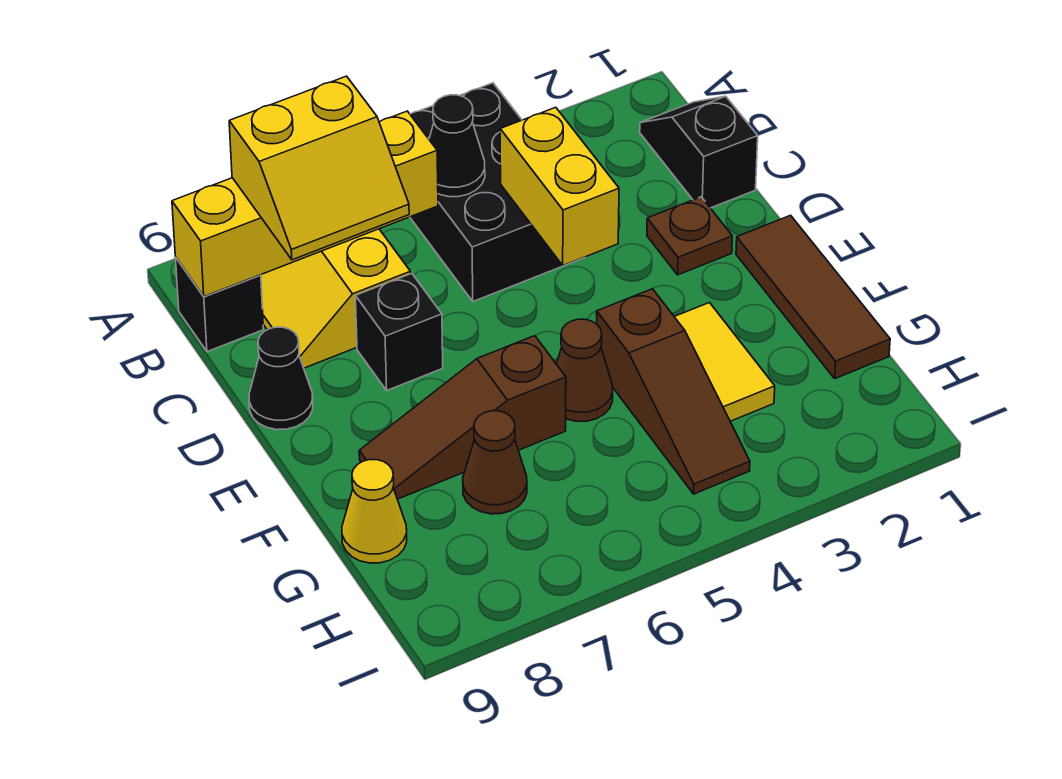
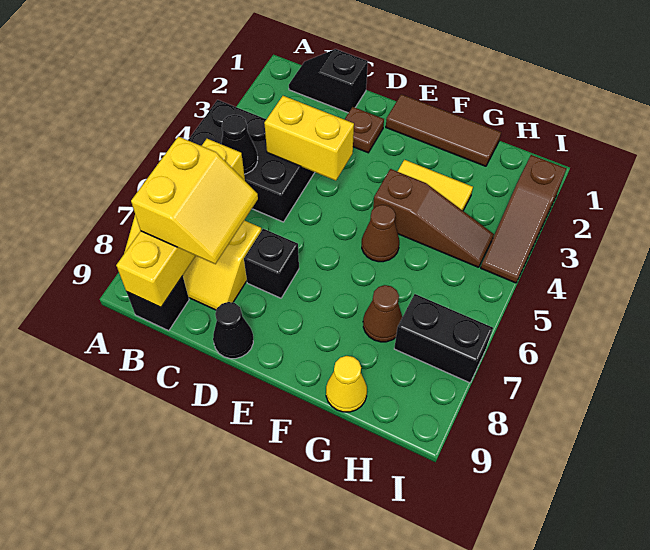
brown 1x3 slope [359,336,566,499] -> brown 1x3 slope moved to [481,155,566,283]
none -> black 1x2 brick [394,294,493,383]

